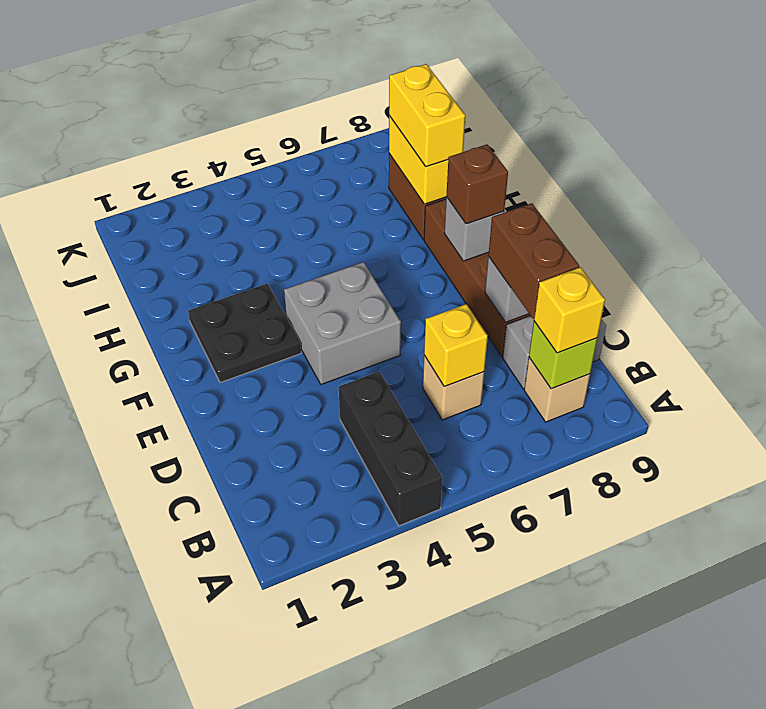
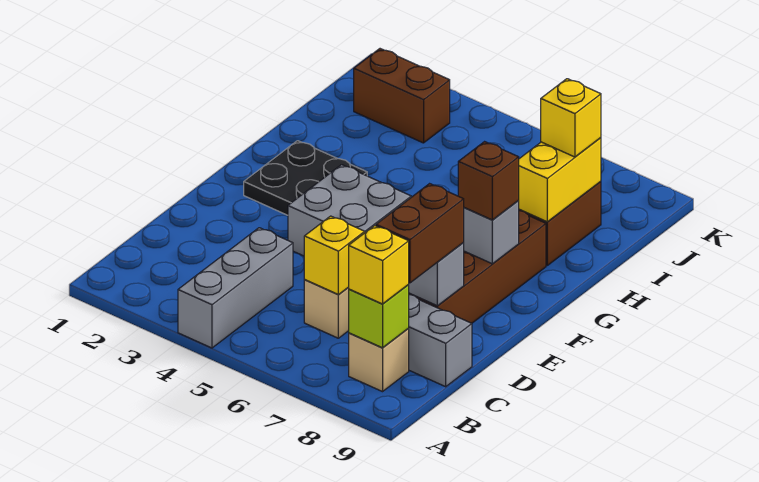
black 1x3 brick [339,371,442,526] -> grey 1x3 brick [178,228,293,348]
yellow 1x2 brick [389,64,465,167] -> yellow 1x1 brick [541,79,601,157]
none -> brown 1x2 brick [354,49,450,143]

